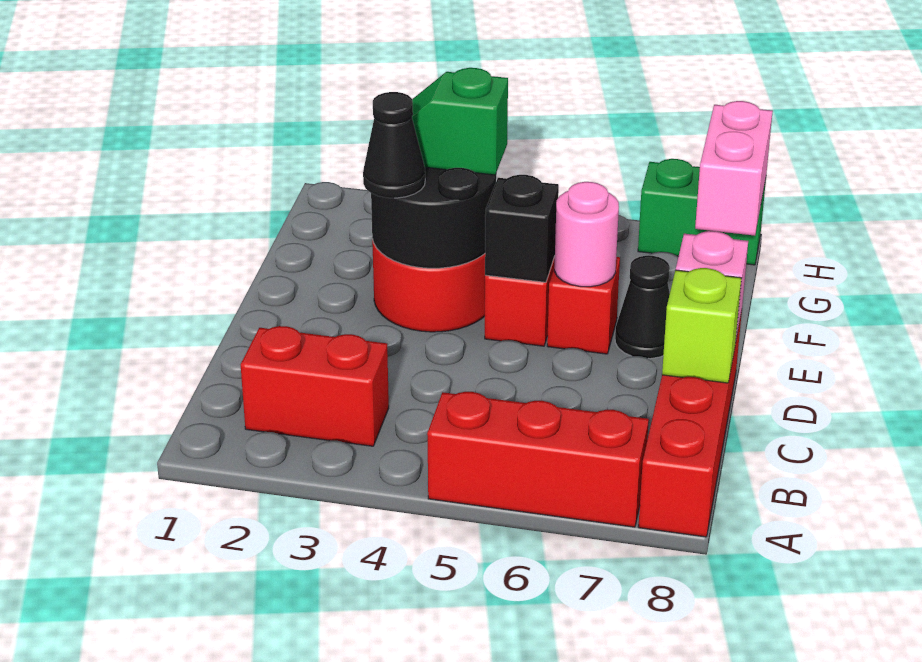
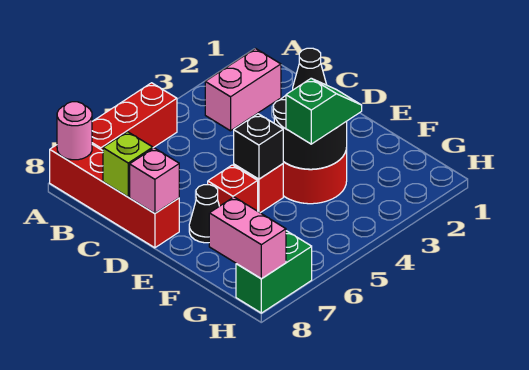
red 1x2 brick [241,326,389,446] -> pink 1x2 brick [205,49,281,131]
pink 1x1 round brick [554,182,619,287] -> pink 1x1 round brick moved to [57,102,92,160]

